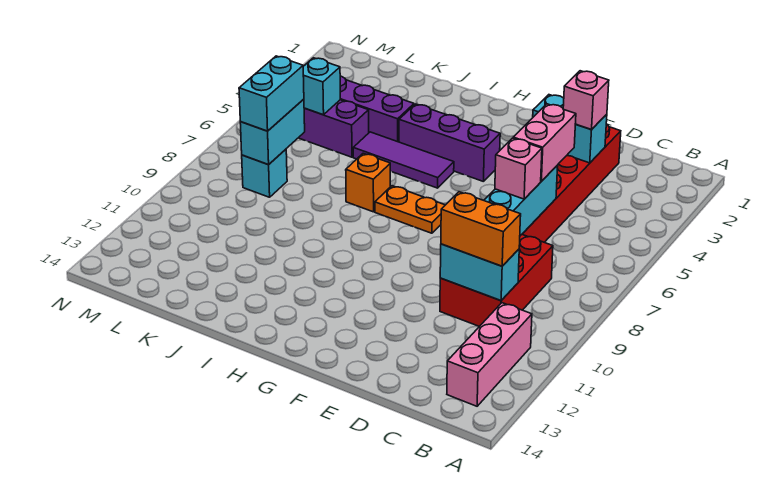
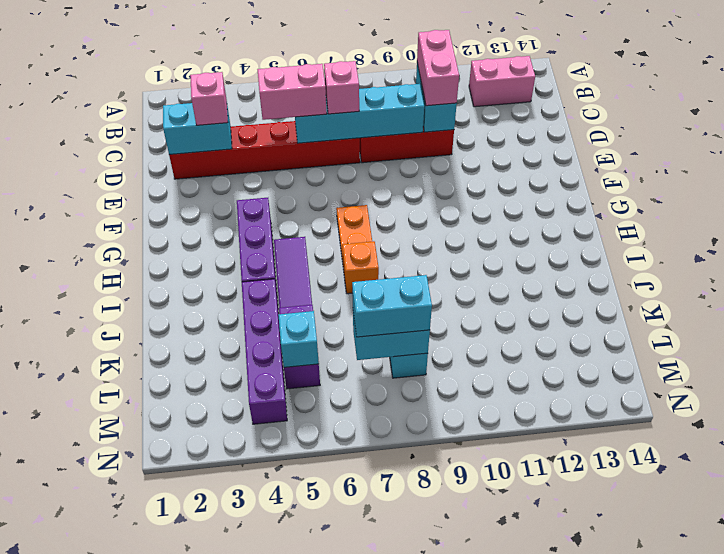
pink 1x3 brick [447,303,532,406] -> pink 1x2 brick [469,56,535,107]
orange 1x2 brick [441,192,521,266] -> pink 1x2 brick [417,30,459,106]
cyan 1x2 brick [533,95,607,163] -> cyan 1x2 brick turned to [163,103,232,155]

